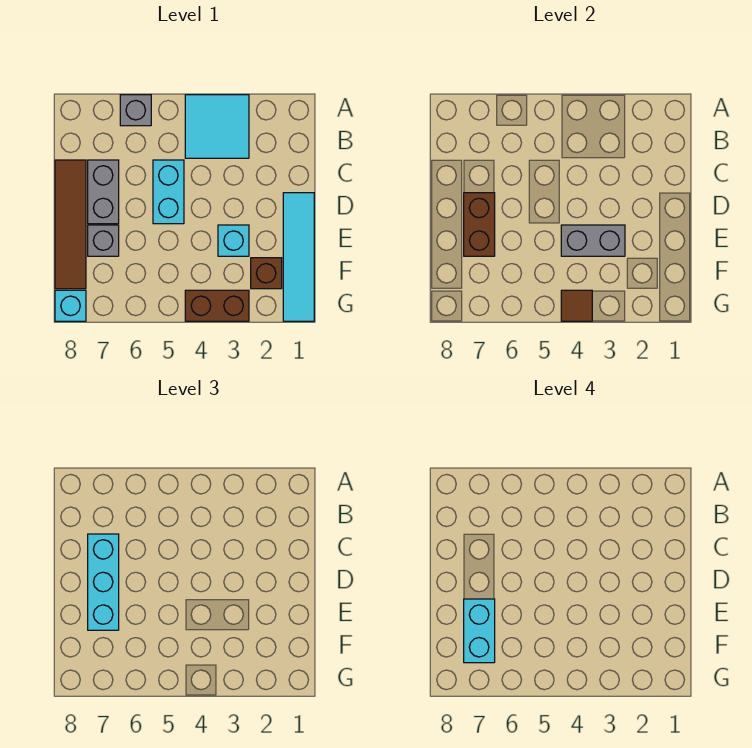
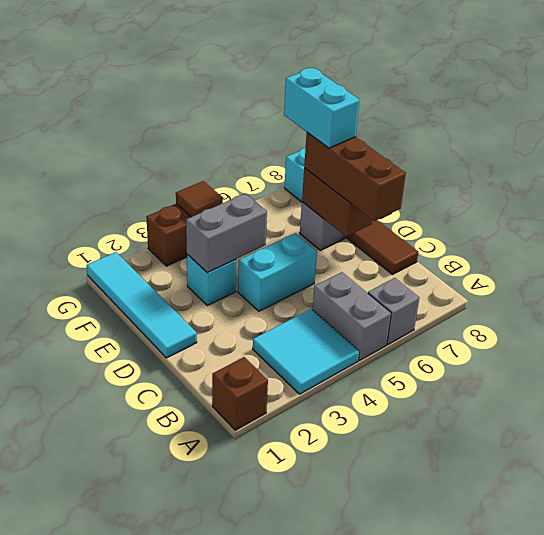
cyan 1x2 brick [153,160,184,224] -> cyan 1x2 brick turned to [238,233,317,311]
grey 1x2 brick [88,160,119,224] -> grey 1x2 brick moved to [313,272,391,361]
cyan 1x3 brick [88,534,119,630] -> brown 1x3 brick [304,132,406,221]
brown 1x1 brick [251,258,282,289] -> brown 1x1 brick moved to [212,357,268,430]

